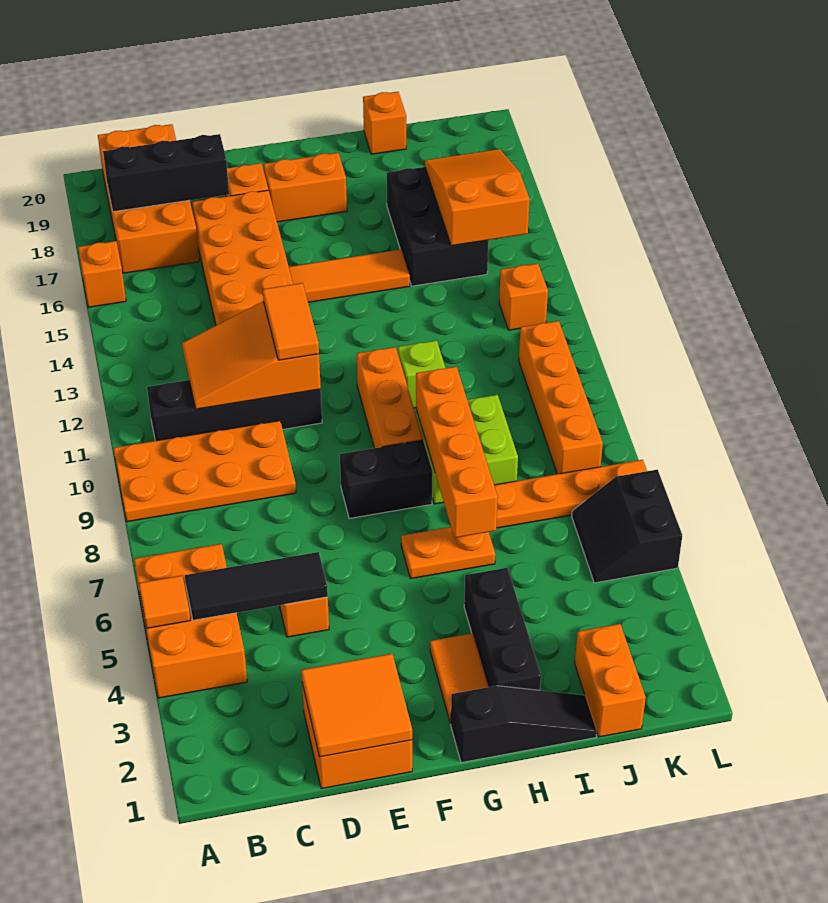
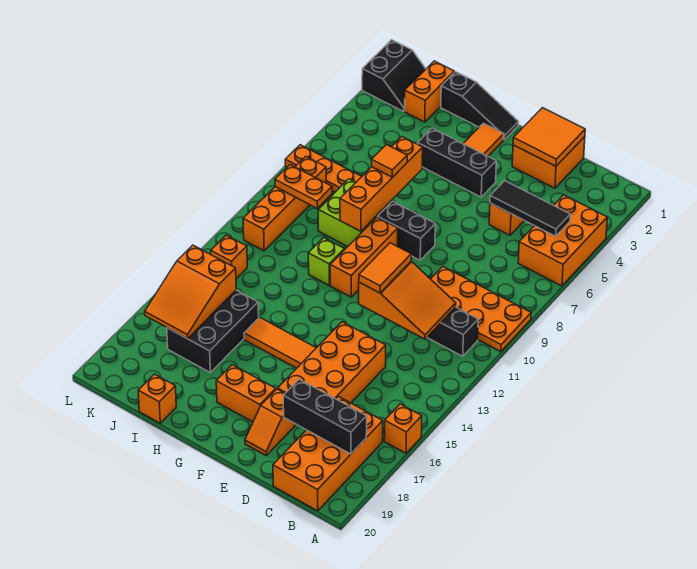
orange 1x1 tile [139,576,190,628] -> orange 1x1 tile moved to [372,145,407,177]
black 1x3 slope [451,686,597,763] -> black 1x3 slope turned to [441,72,518,140]
orange 1x2 plate [401,527,495,579] -> orange 1x2 plate moved to [275,165,332,208]
black 1x3 brick [464,568,541,690] -> black 1x3 brick turned to [418,128,496,197]
black 2x2 slope [572,470,682,583] -> black 2x2 slope moved to [362,40,426,111]

